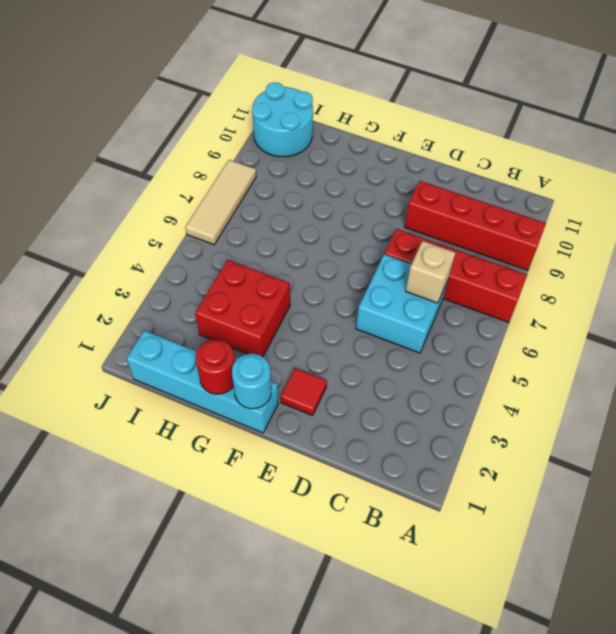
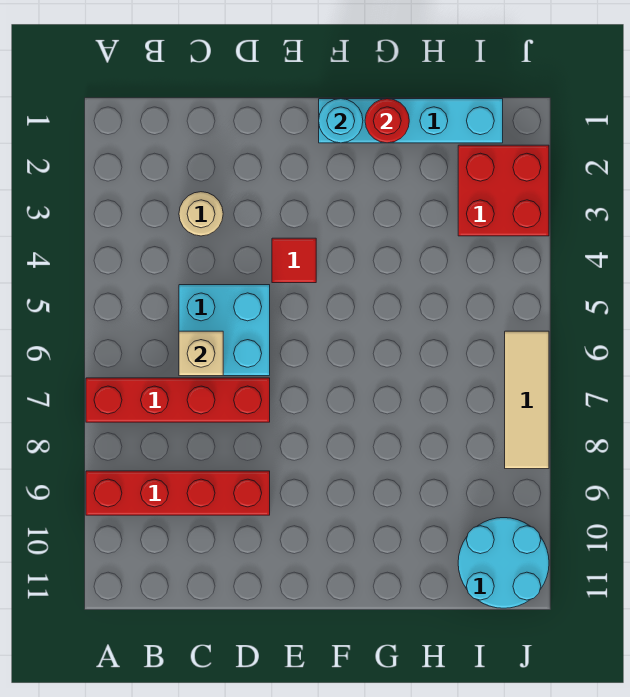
none -> tan 1x1 round brick [179,192,223,236]
red 1x1 tile [280,368,327,416] -> red 1x1 tile moved to [272,238,316,283]
red 2x2 brick [195,260,290,357] -> red 2x2 brick moved to [458,145,549,236]

